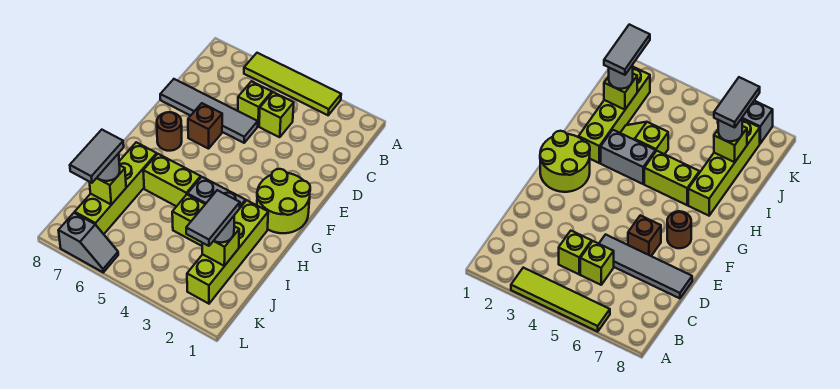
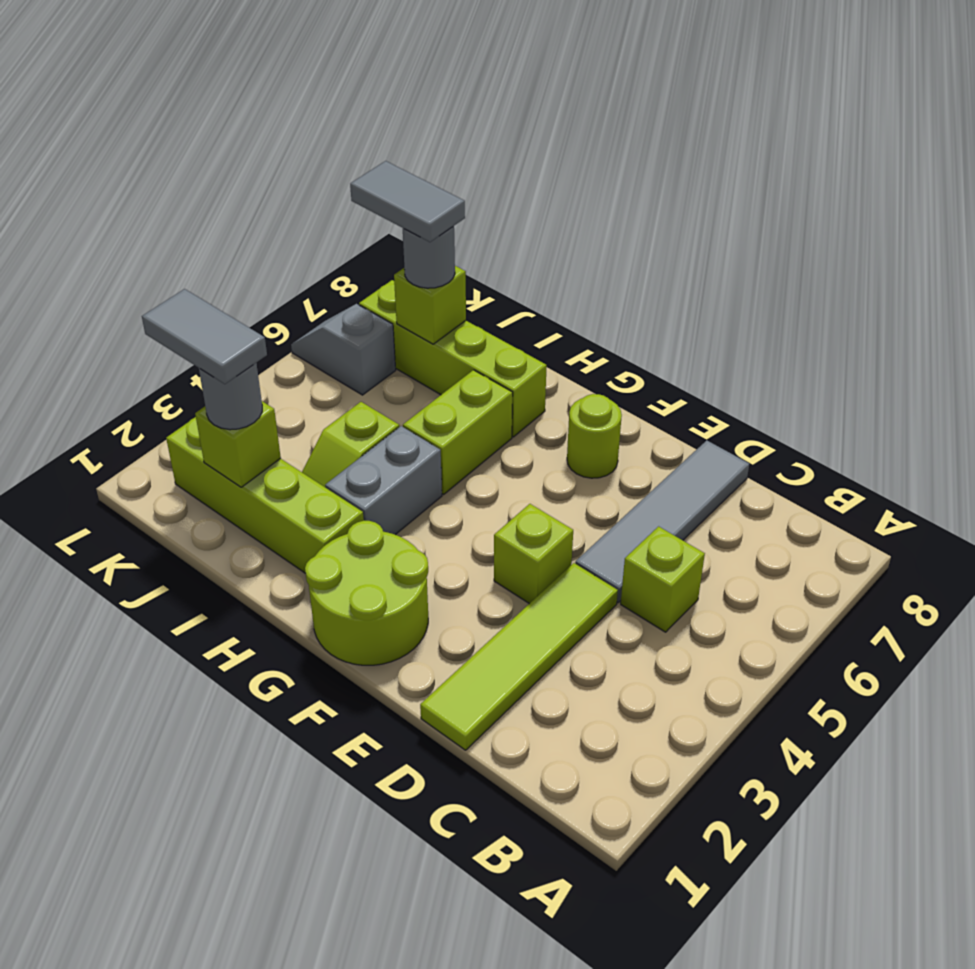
lime 1x4 tile [244,53,341,115] -> lime 1x4 tile moved to [420,563,618,750]
lime 1x1 brick [259,92,294,137] -> lime 1x1 brick moved to [494,504,573,604]
brown 1x1 brick [188,103,222,149] -> none
brown 1x1 round brick [157,112,182,151] -> lime 1x1 round brick [567,394,622,478]
grey 1x2 slope [58,213,118,272] -> grey 1x2 slope turned to [291,304,396,395]

